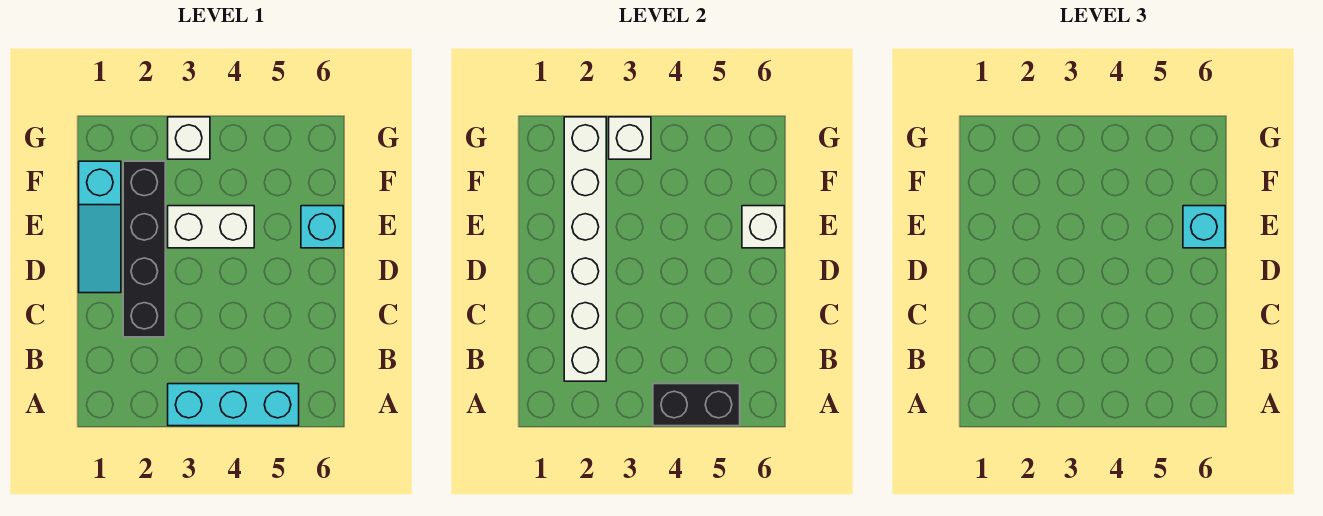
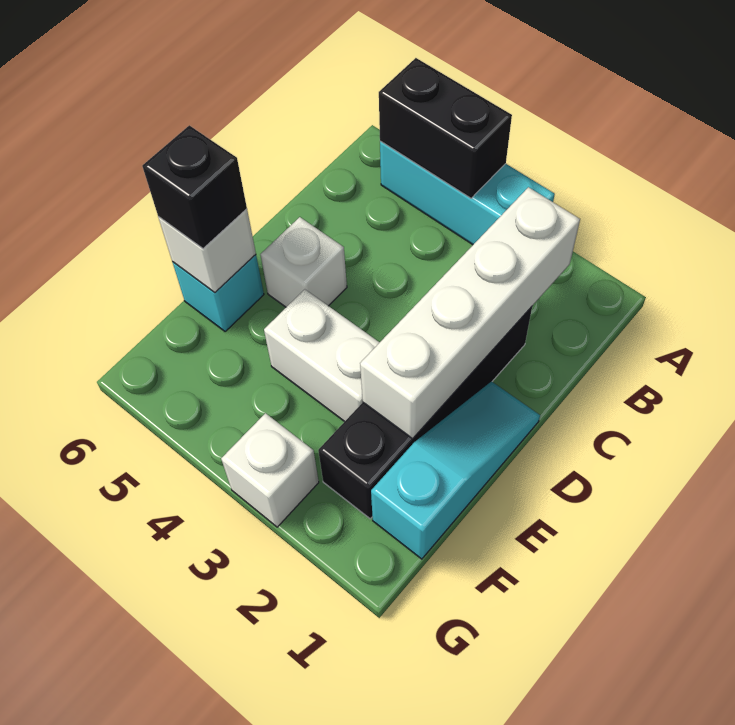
white 1x6 brick [564,117,606,381] -> white 1x4 brick [360,187,580,439]
cyan 1x1 brick [1183,206,1225,248] -> black 1x1 brick [142,125,247,249]
white 1x1 brick [609,117,651,159] -> white 1x1 brick moved to [260,217,347,307]

